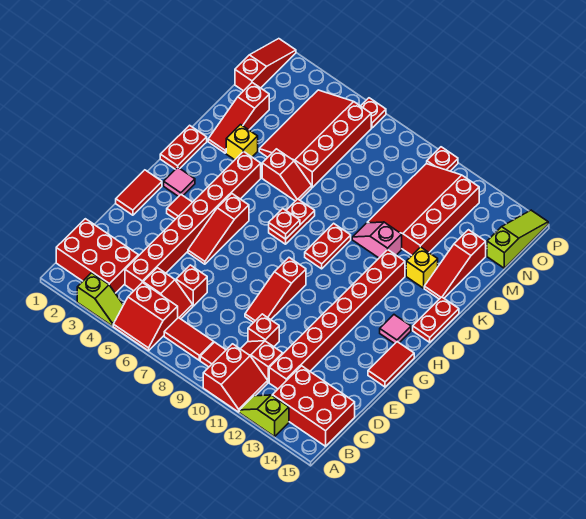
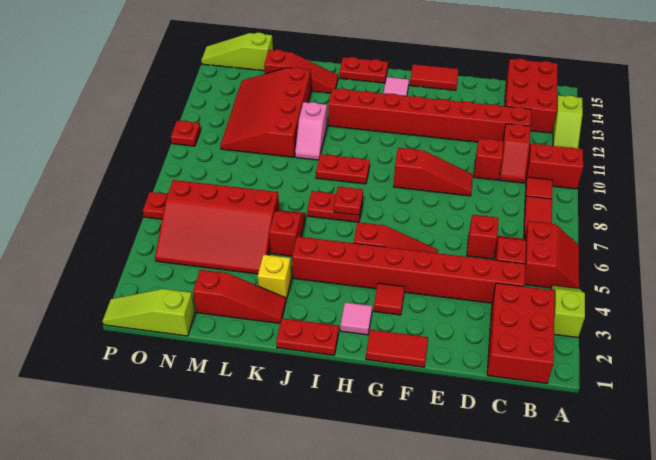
yellow 1x1 brick [406,247,438,288] -> none
red 3x4 slope [367,164,479,255] -> red 3x4 slope turned to [220,67,311,157]
red 1x3 slope [235,39,296,91] -> lime 1x3 slope [102,289,195,336]

